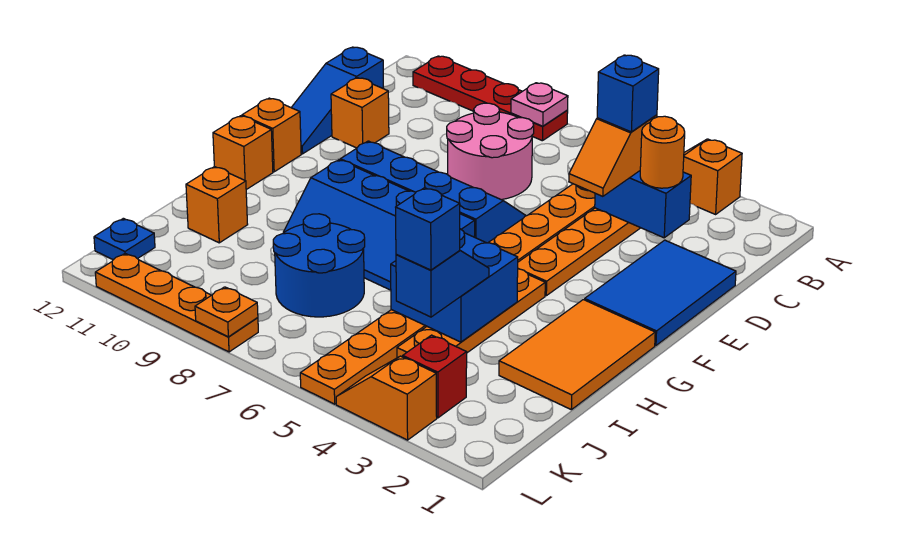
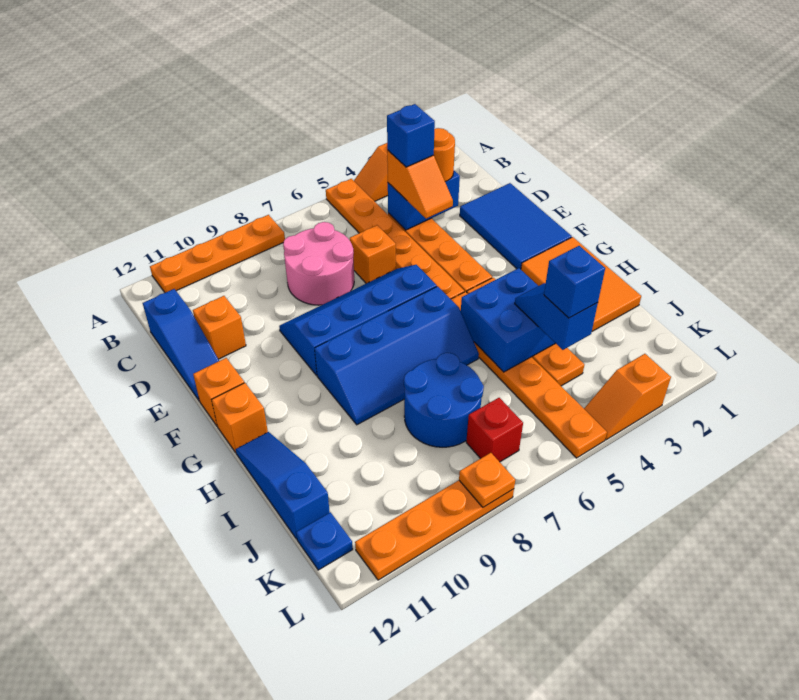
red 1x4 plate [413,56,568,141] -> orange 1x4 plate [150,215,285,293]
pink 1x1 plate [511,83,568,126] -> none
none -> blue 1x3 slope [236,432,330,539]
orange 1x1 brick [186,167,248,243] -> orange 1x1 brick moved to [350,225,396,283]
red 1x1 brick [403,335,467,418] -> red 1x1 brick moved to [466,398,523,462]

